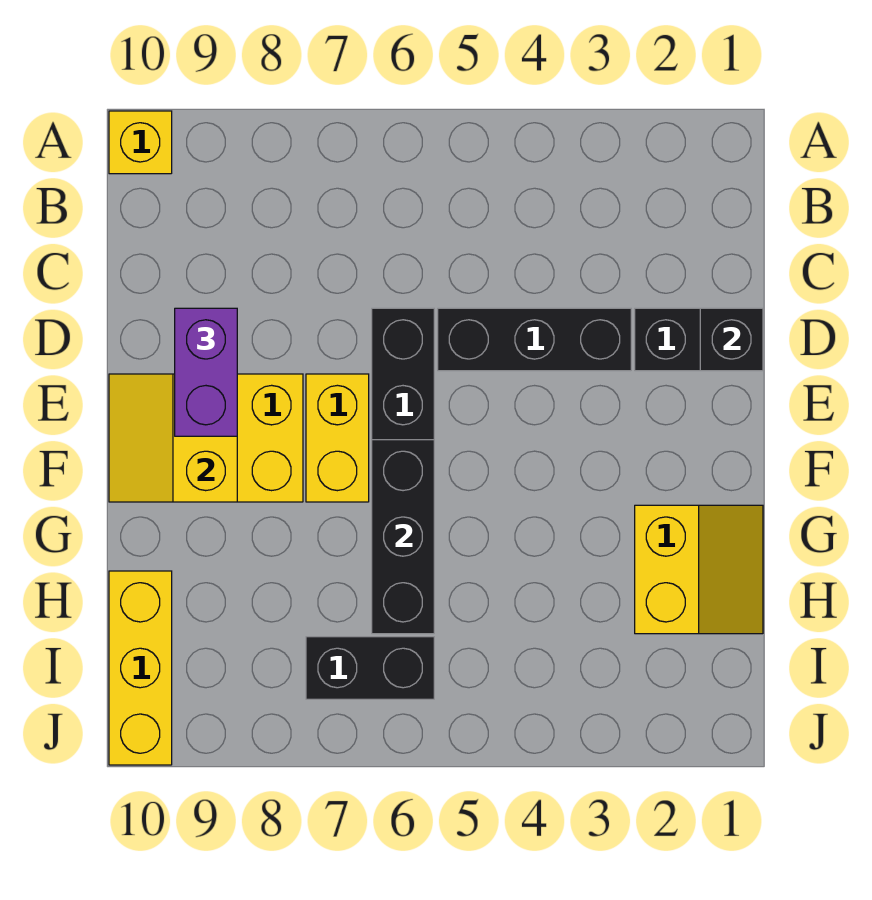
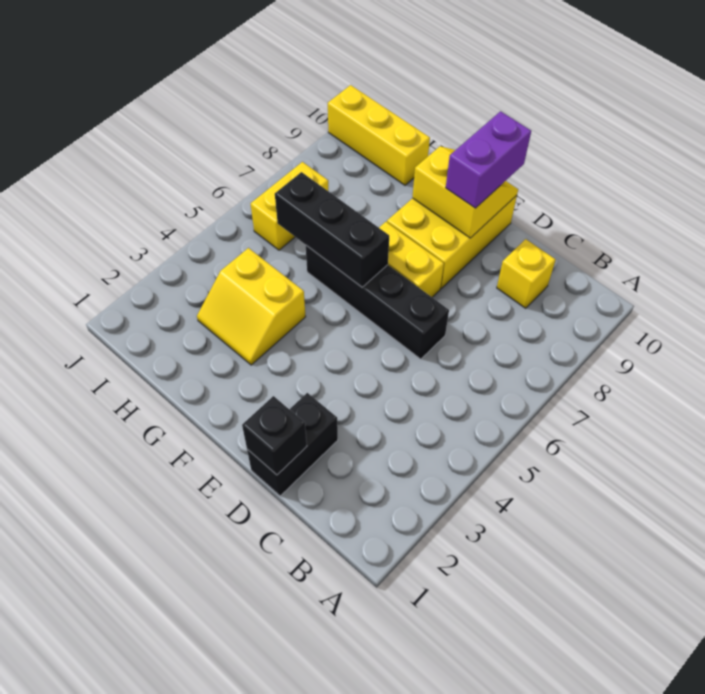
yellow 1x1 brick [109,111,172,174] -> yellow 1x1 brick moved to [497,239,556,308]
black 1x3 brick [438,308,631,371] -> none
purple 1x2 brick [175,308,237,436] -> purple 1x2 brick turned to [446,111,531,208]
yellow 2x2 slope [635,505,763,634] -> yellow 2x2 slope moved to [197,248,306,365]
black 1x2 brick [306,637,434,699] -> yellow 1x2 brick [251,162,328,250]

